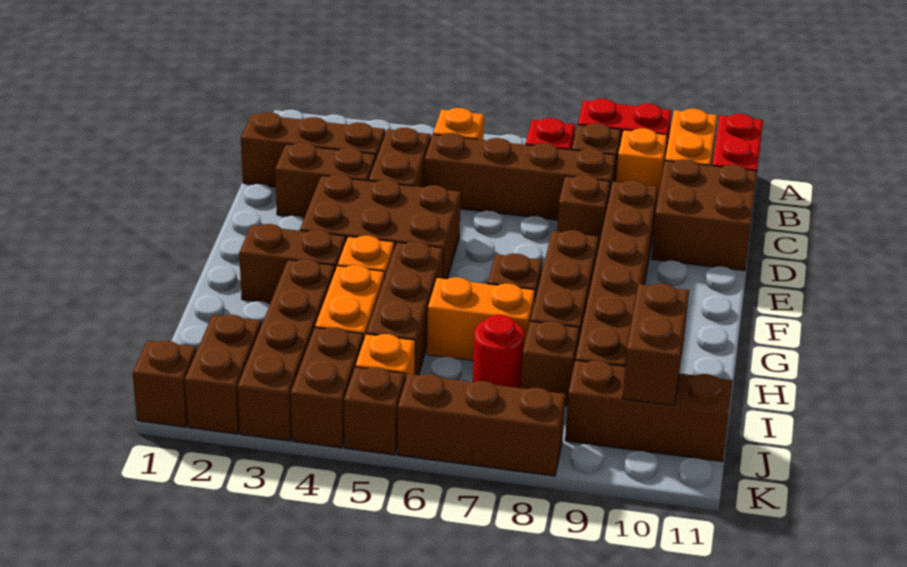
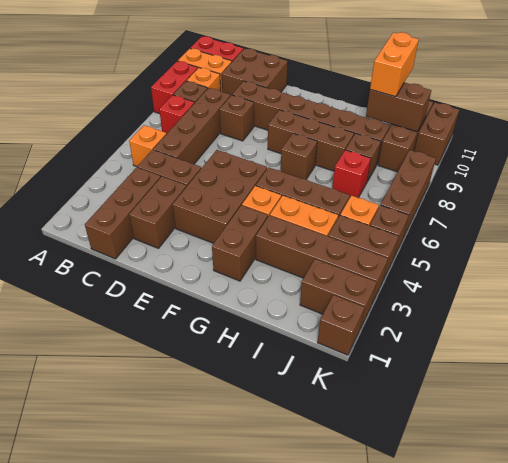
orange 1x2 brick [427,277,535,361] -> orange 1x2 brick moved to [370,32,419,97]
red 1x1 round brick [473,315,524,388] -> red 1x1 brick [332,150,371,198]
none -> brown 1x2 brick [414,103,459,165]

